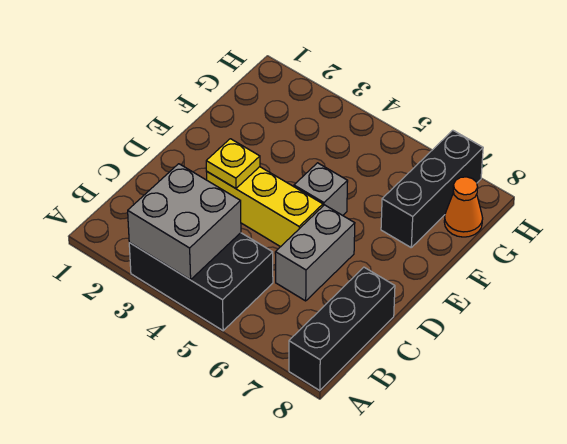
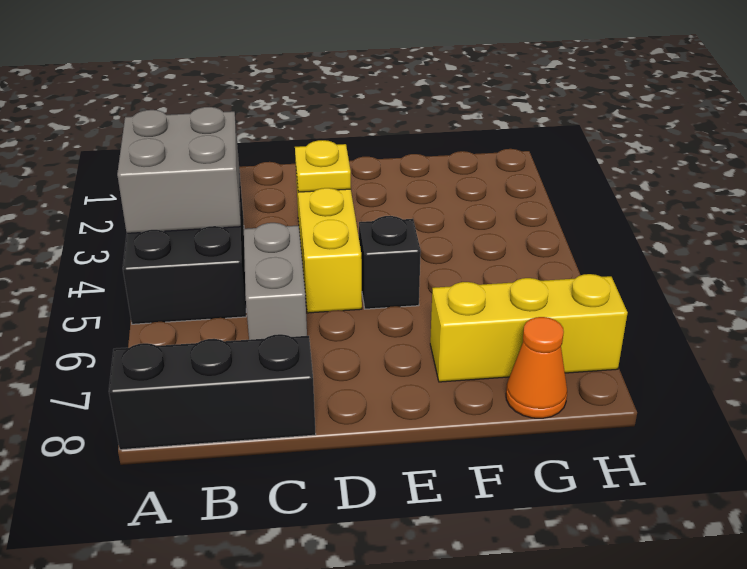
grey 1x2 brick [275,205,355,301] -> grey 1x2 brick turned to [244,223,307,340]
grey 1x1 brick [294,163,348,215] -> black 1x1 brick [359,216,421,309]
black 1x3 brick [381,130,483,247] -> yellow 1x3 brick [430,274,628,382]

